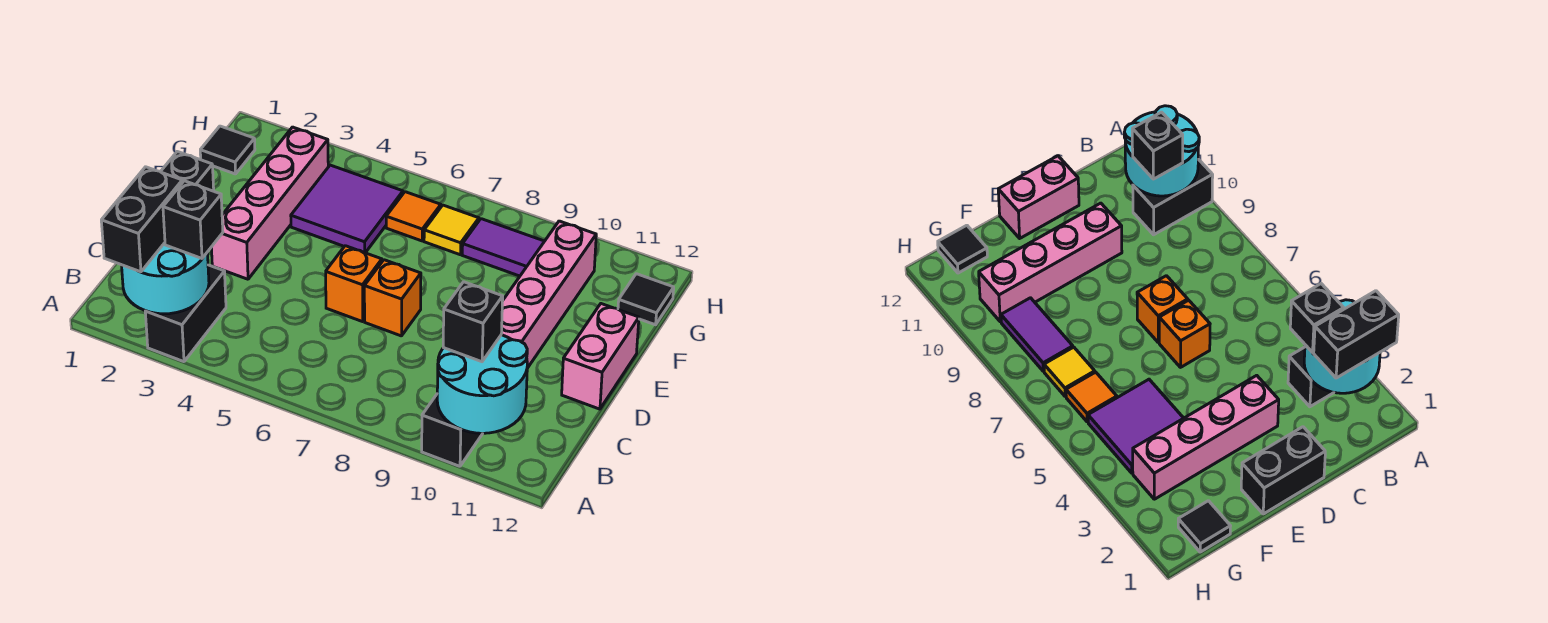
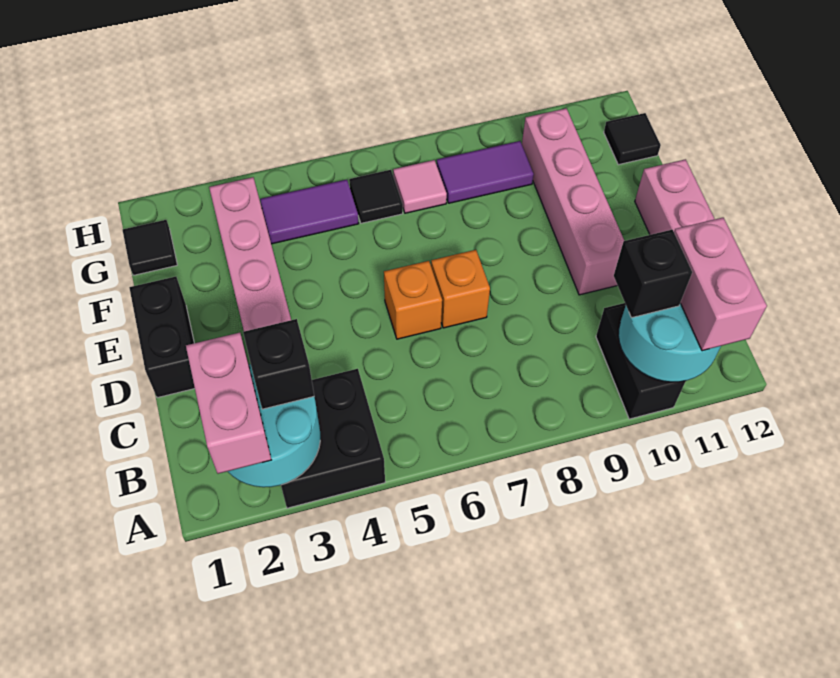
black 1x2 brick [101,167,182,272] -> pink 1x2 brick [186,333,271,474]
black 1x2 brick [145,265,226,362] -> black 2x2 brick [281,369,385,508]
none -> pink 1x2 brick [674,218,767,351]
purple 2x2 tile [291,165,403,253] -> purple 1x2 tile [260,180,359,244]
orange 1x1 tile [386,192,441,241] -> black 1x1 tile [349,170,403,223]
yellow 1x1 tile [424,205,479,255] -> pink 1x1 tile [393,160,447,213]

